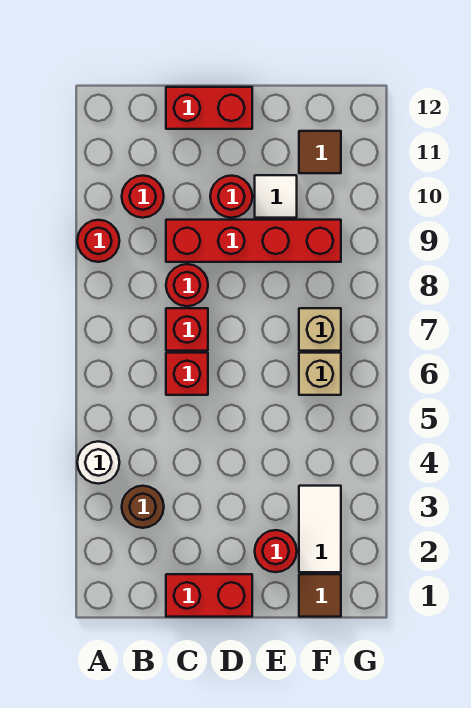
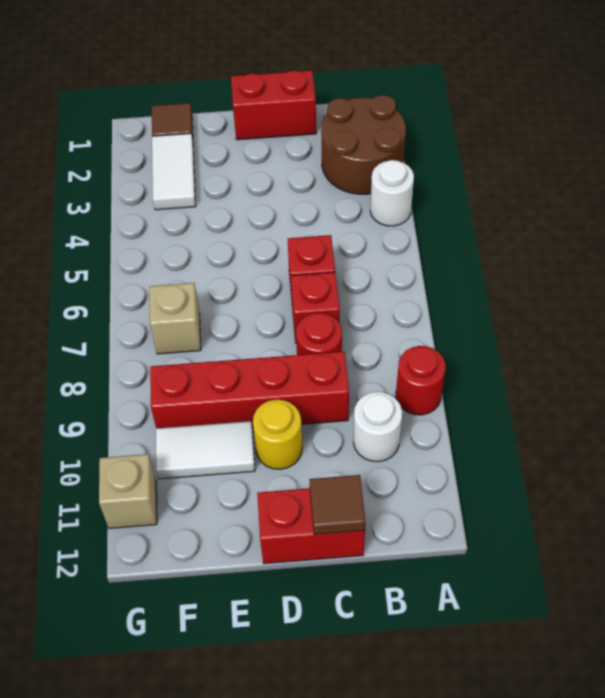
brown 1x1 round brick [122,486,164,528] -> brown 2x2 round brick [321,95,406,194]
red 1x1 round brick [122,176,164,218] -> white 1x1 round brick [353,392,402,462]
red 1x1 round brick [210,176,252,218] -> yellow 1x1 round brick [253,400,302,469]
red 1x1 round brick [255,530,297,572] -> none
white 1x1 tile [255,175,297,218] -> white 1x2 tile [156,421,255,479]
tan 1x1 brick [299,353,341,395] -> tan 1x1 brick moved to [99,454,157,528]
brown 1x1 tile [299,131,341,173] -> brown 1x1 tile moved to [309,475,366,534]

